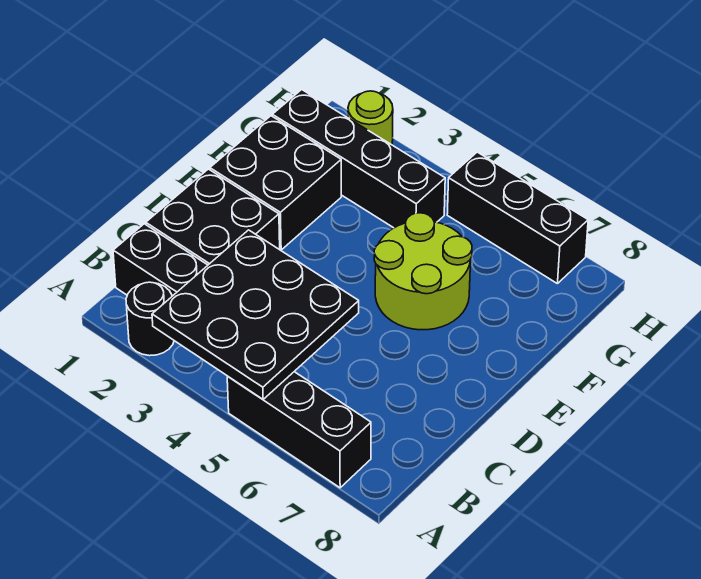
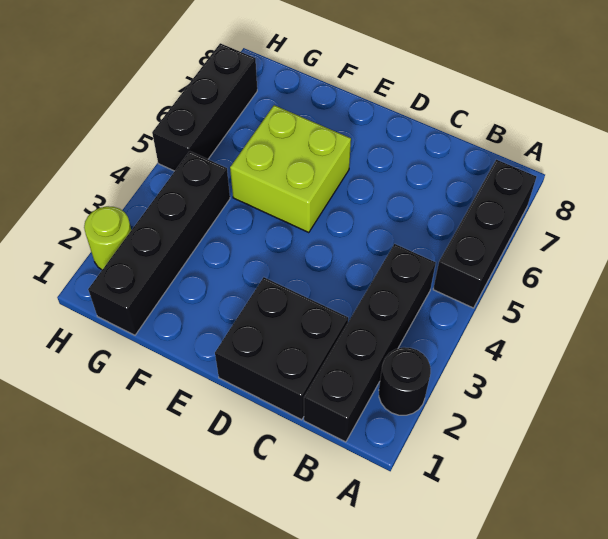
black 3x3 plate [152,230,359,399] -> none
black 2x2 brick [210,116,341,250] -> none
lime 2x2 round brick [374,213,472,330] -> lime 2x2 brick [230,105,351,233]

